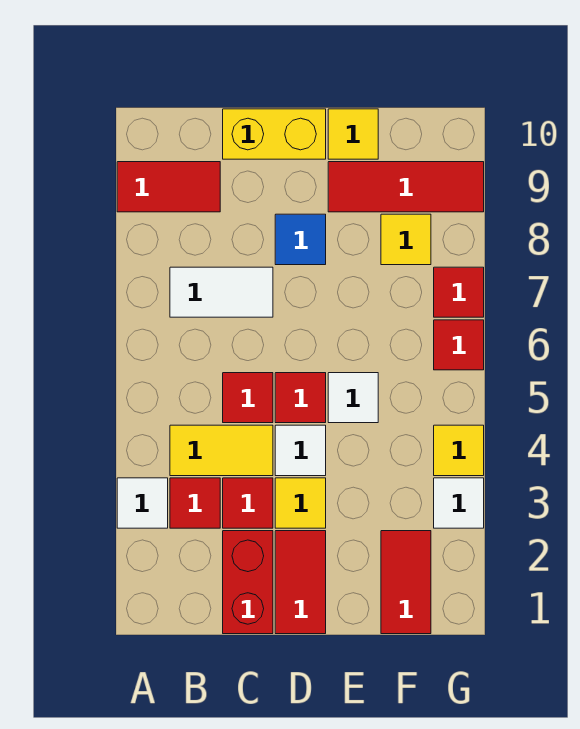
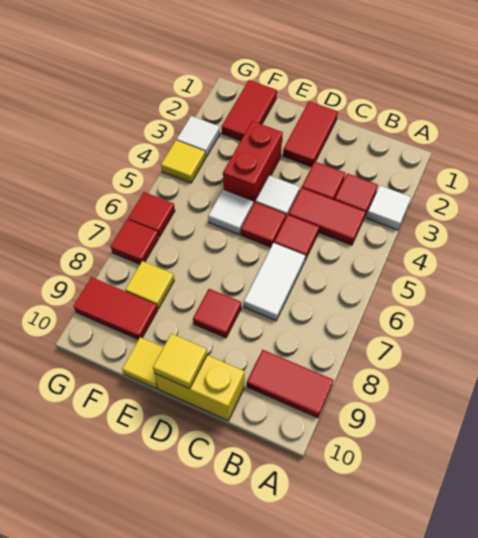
yellow 1x2 tile [170,425,273,476] -> red 1x2 tile [288,188,366,245]
white 1x2 tile [170,267,273,317] -> white 1x2 tile turned to [244,243,305,321]
red 1x2 brick [223,531,273,634] -> red 1x2 brick moved to [223,121,283,204]
yellow 1x1 tile [275,478,326,528] -> yellow 1x1 tile moved to [153,334,207,389]
blue 1x1 tile [275,214,326,265] -> red 1x1 tile [193,289,241,338]
red 1x3 tile [328,162,484,212] -> red 1x2 tile [74,277,158,340]

